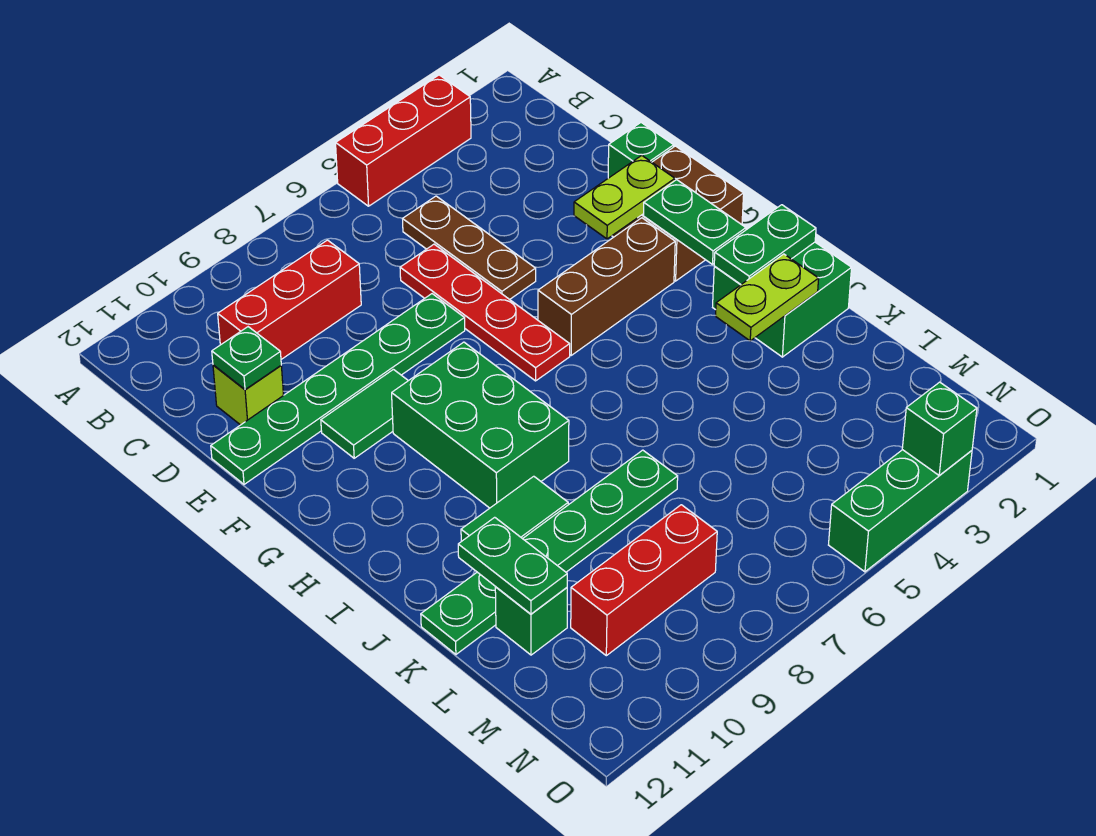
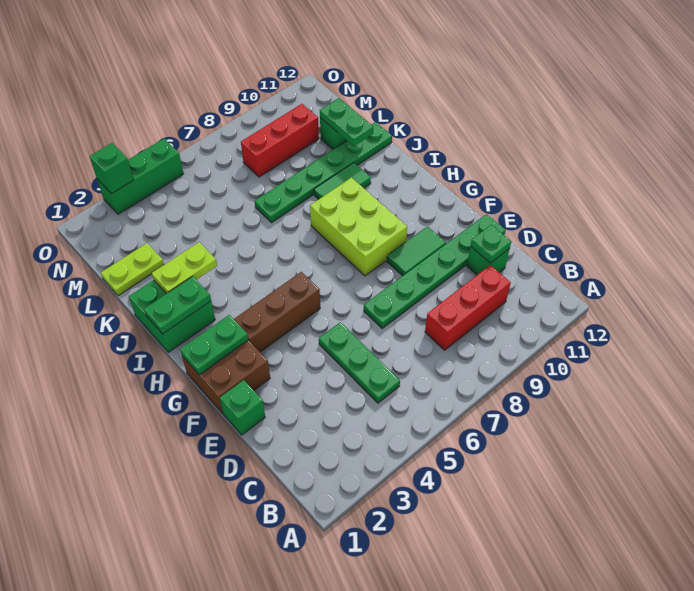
red 1x3 brick [336,75,471,206] -> none
brown 1x3 plate [403,196,536,299] -> green 1x3 plate [319,322,400,403]
red 1x4 plate [400,244,570,381] -> none
lime 1x1 brick [213,365,284,425] -> green 1x1 brick [467,246,510,275]
lime 1x2 plate [574,155,675,239] -> lime 1x2 plate moved to [101,243,164,296]
green 1x2 plate [644,180,746,264] -> green 1x2 plate turned to [180,315,248,375]
green 2x3 brick [392,342,569,508] -> lime 2x3 brick [310,178,407,276]

